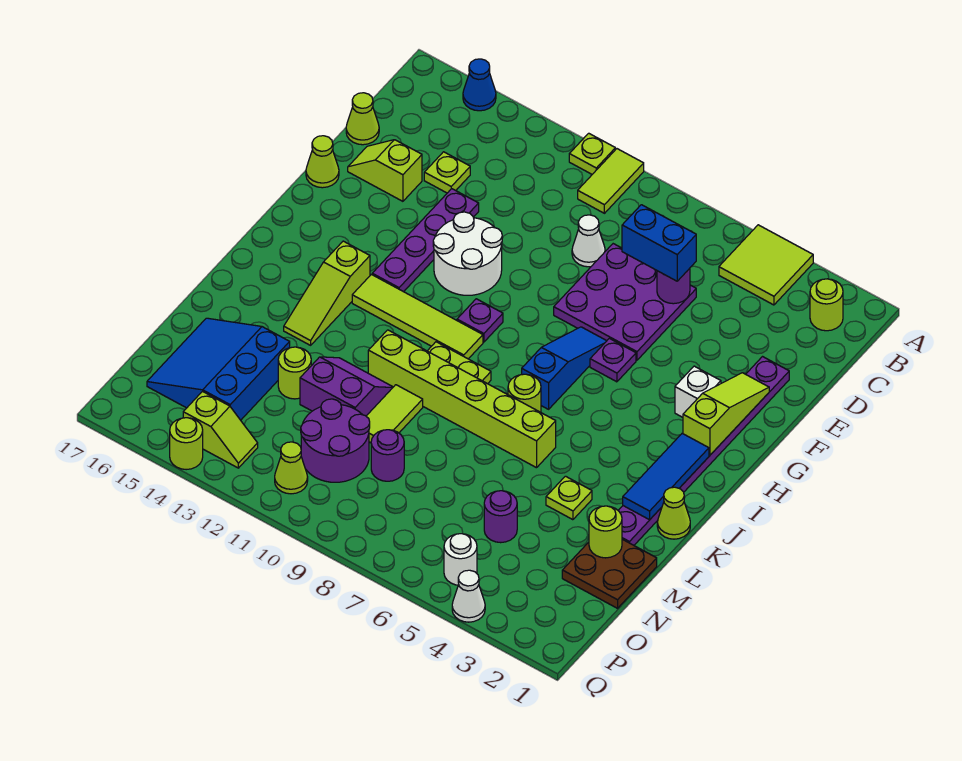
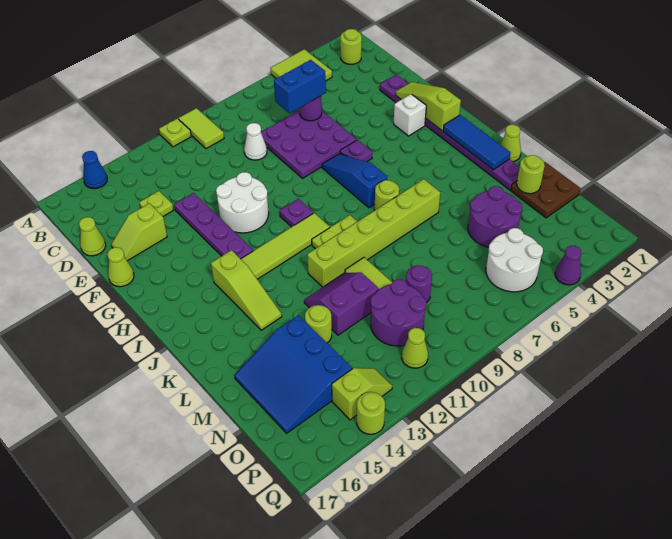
lime 1x1 plate [546,476,592,520] -> none
purple 1x1 round brick [484,491,517,543] -> purple 2x2 round brick [468,186,523,247]
white 1x1 round brick [444,534,477,585] -> white 2x2 round brick [486,228,543,292]
white 1x1 cone [452,570,485,622] -> purple 1x1 cone [555,246,582,285]

